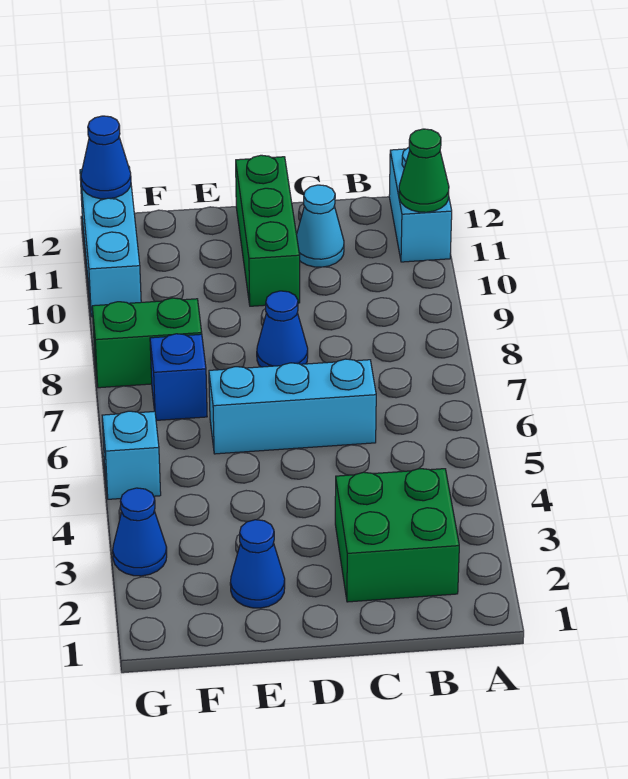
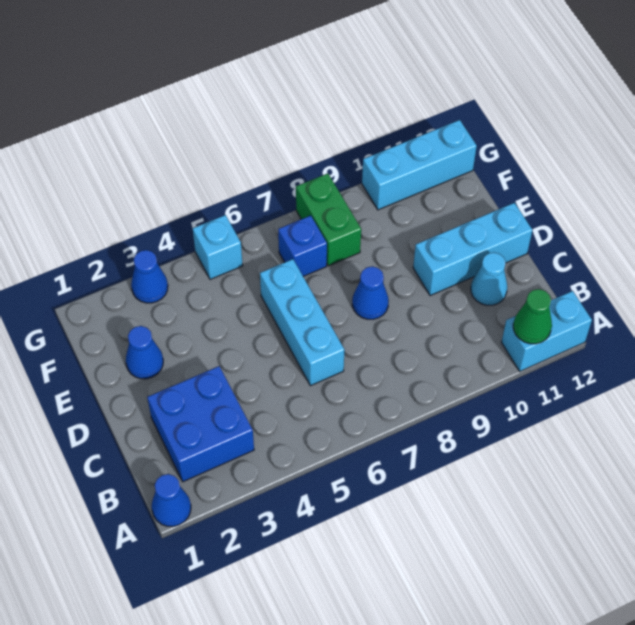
green 2x2 brick [335,469,459,602] -> blue 2x2 brick [147,366,254,482]
green 1x3 brick [236,155,300,306] -> cyan 1x3 brick [413,203,532,296]
blue 1x1 cone [81,116,131,199] -> blue 1x1 cone moved to [152,474,191,526]

